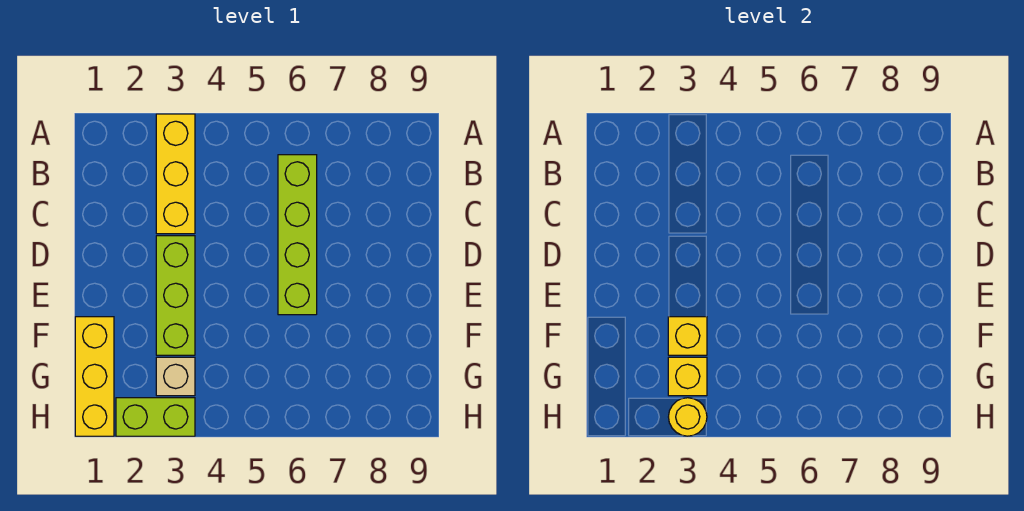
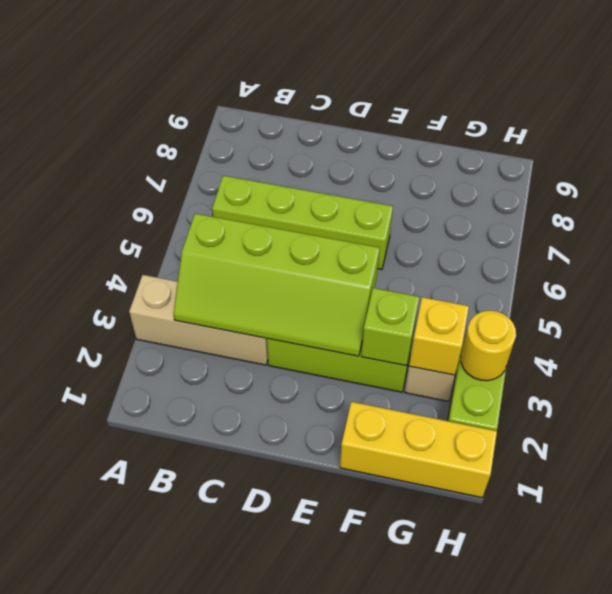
yellow 1x3 brick [156,114,195,234] -> tan 1x3 brick [129,275,268,365]
none -> lime 2x4 slope [173,214,380,356]
yellow 1x1 brick [668,317,707,355] -> lime 1x1 brick [361,288,419,366]

